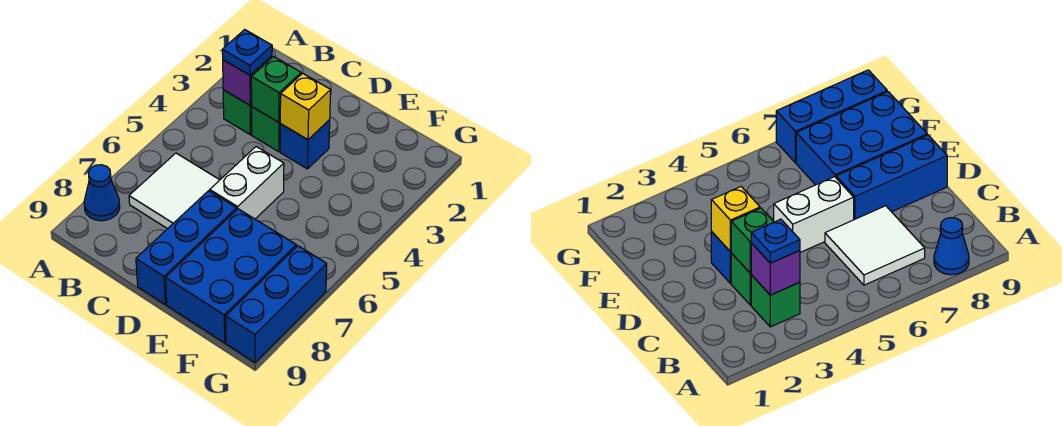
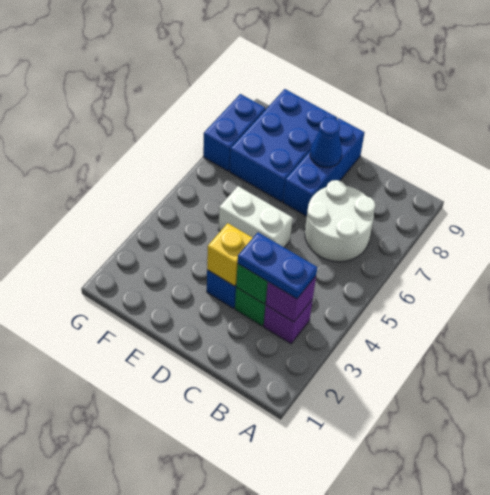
blue 1x1 cone [84,165,120,221] -> blue 1x1 cone moved to [310,118,342,168]
green 1x1 brick [223,90,252,135] -> purple 1x1 brick [264,299,313,344]
blue 1x1 plate [222,30,272,75] -> blue 1x2 plate [238,232,317,299]
white 2x2 tile [129,153,219,229] -> white 2x2 round brick [305,180,375,262]
white 1x2 brick [210,147,284,219] -> white 1x2 brick turned to [218,186,293,247]
blue 1x3 brick [226,246,327,362] -> blue 1x2 brick [203,94,265,171]

